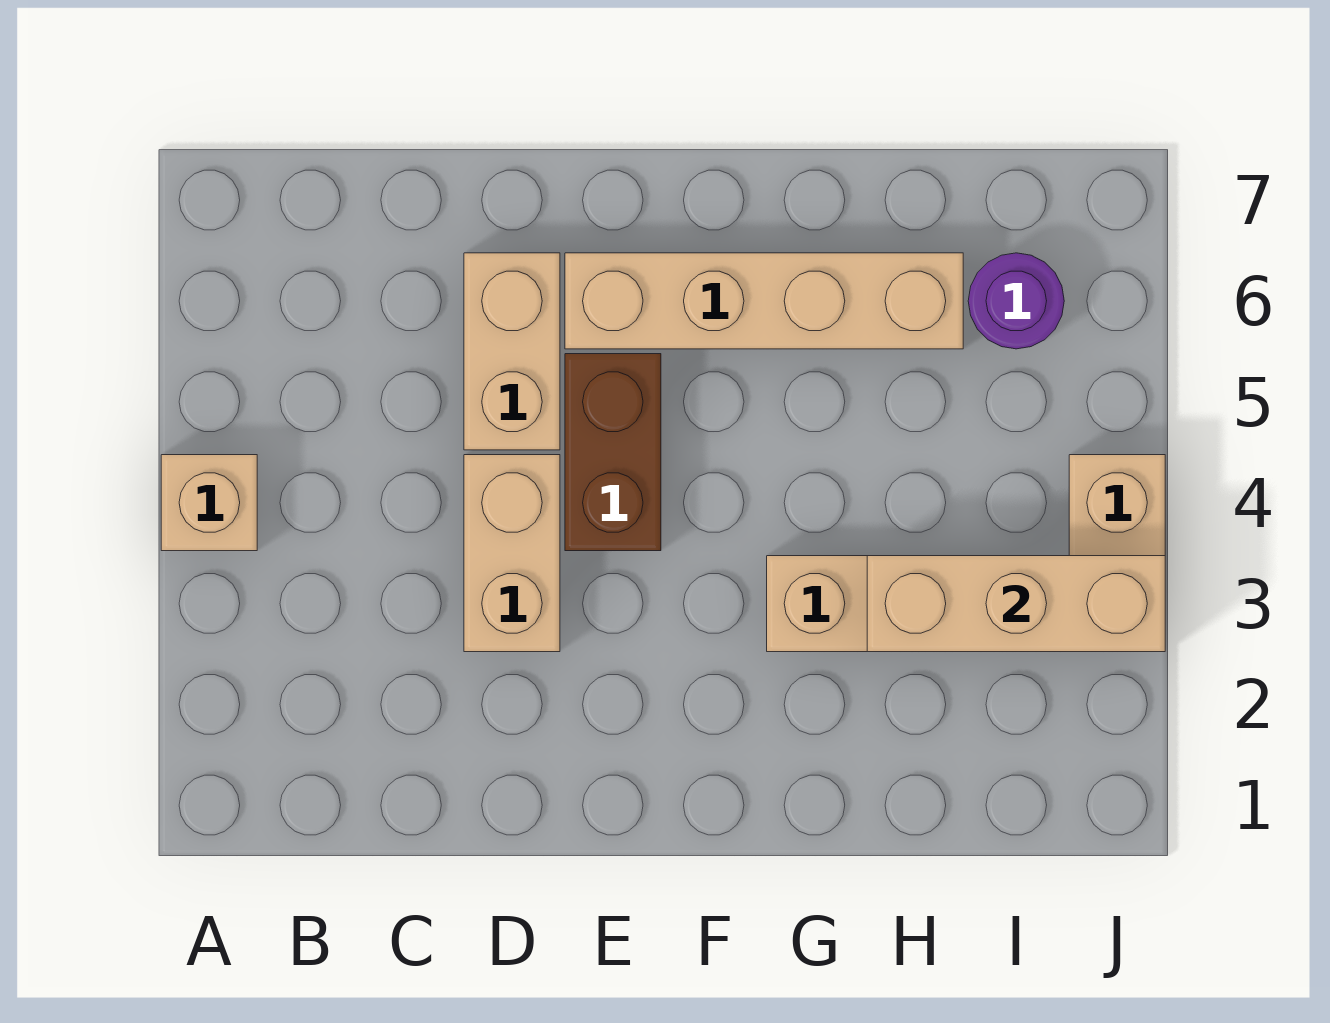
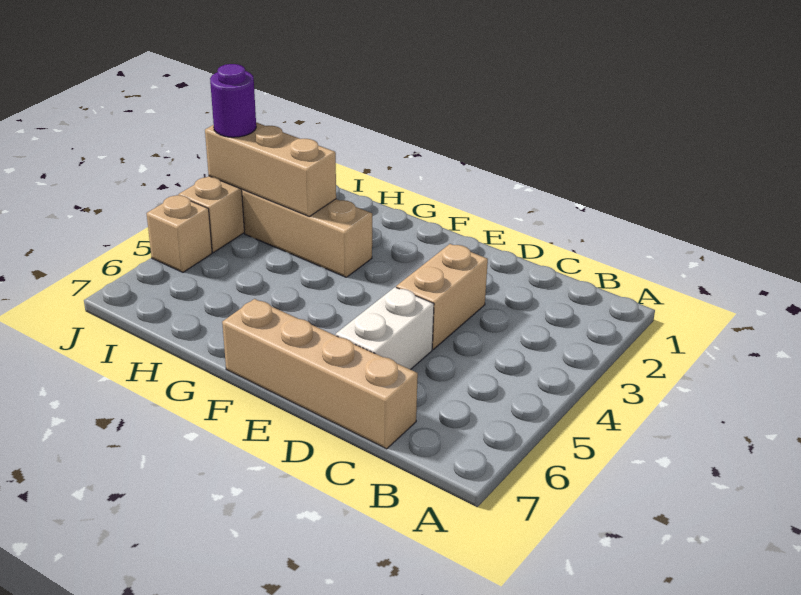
tan 1x1 brick [161,455,257,551] -> tan 1x1 brick moved to [147,195,212,272]
tan 1x2 brick [464,253,560,450] -> white 1x2 brick [336,287,434,370]
brown 1x2 brick [565,354,661,551] -> none
tan 1x4 brick [565,253,963,349] -> tan 1x4 brick moved to [222,299,418,449]
purple 1x1 round brick [968,253,1064,349] -> purple 1x1 round brick moved to [210,64,256,137]

